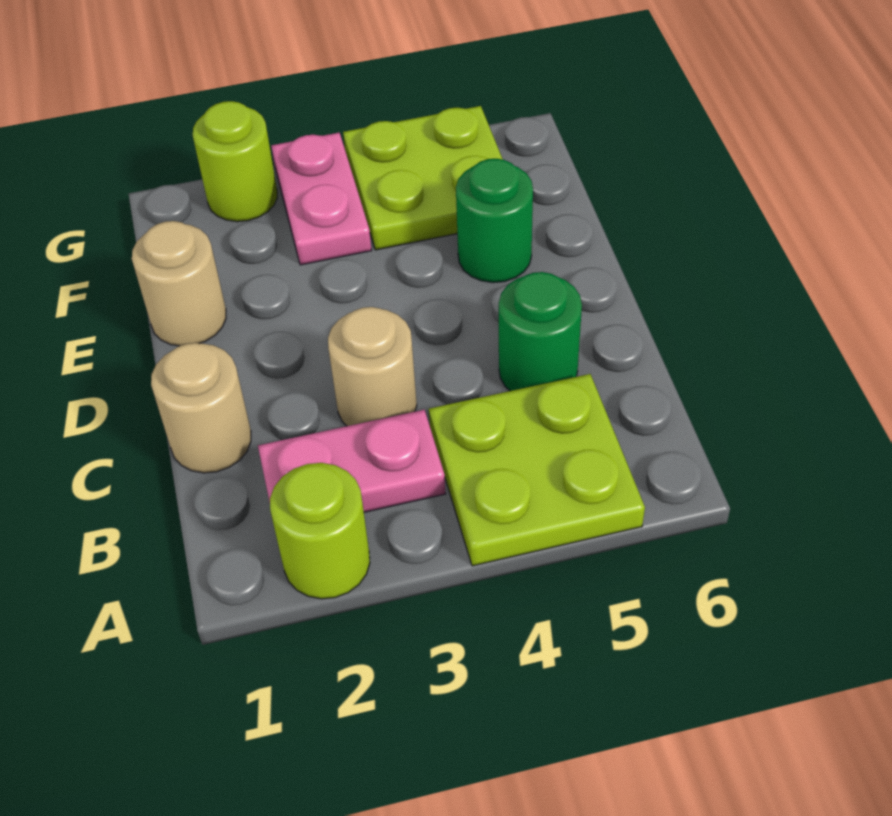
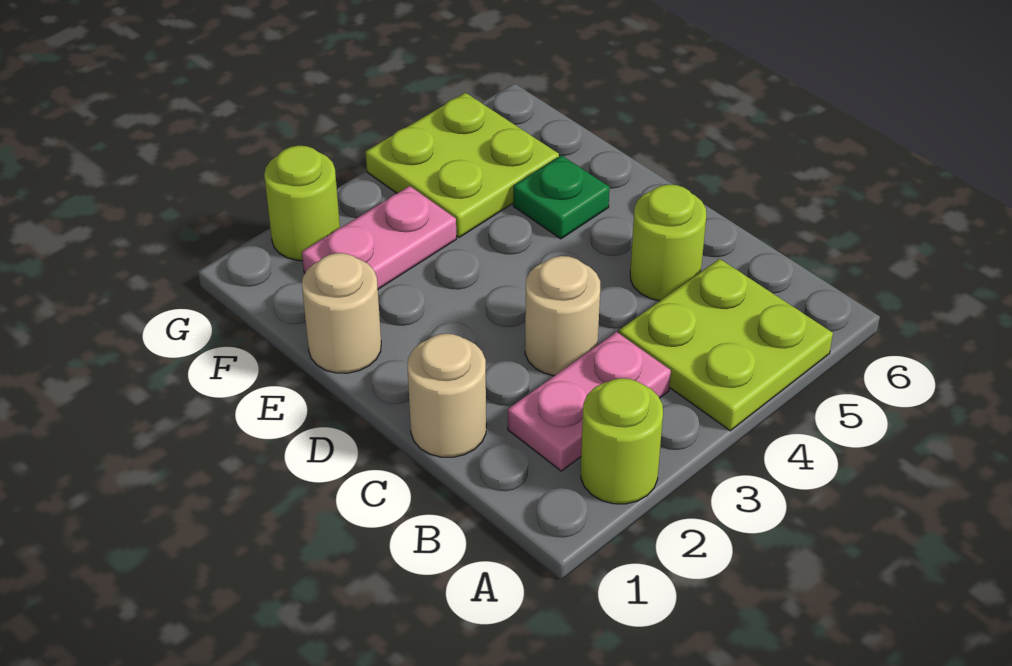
green 1x1 round brick [499,272,582,391] -> lime 1x1 round brick [630,184,707,301]
green 1x1 round brick [456,159,533,283] -> green 1x1 plate [513,155,610,239]
pink 1x2 plate [271,133,372,265] -> pink 1x2 plate turned to [302,186,456,289]

